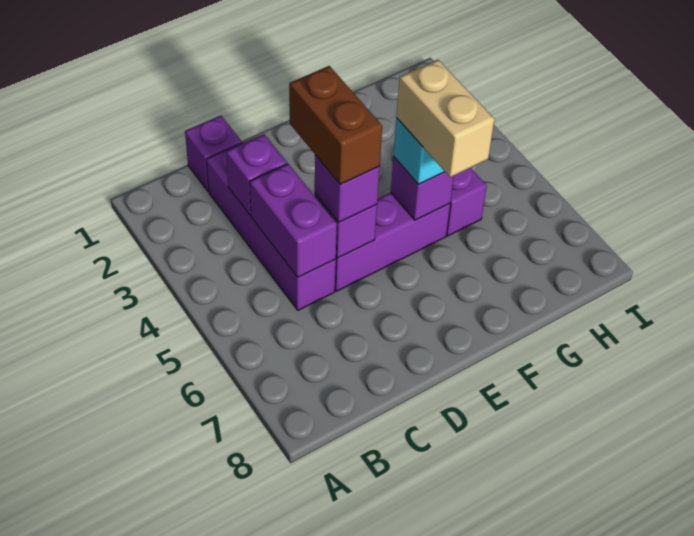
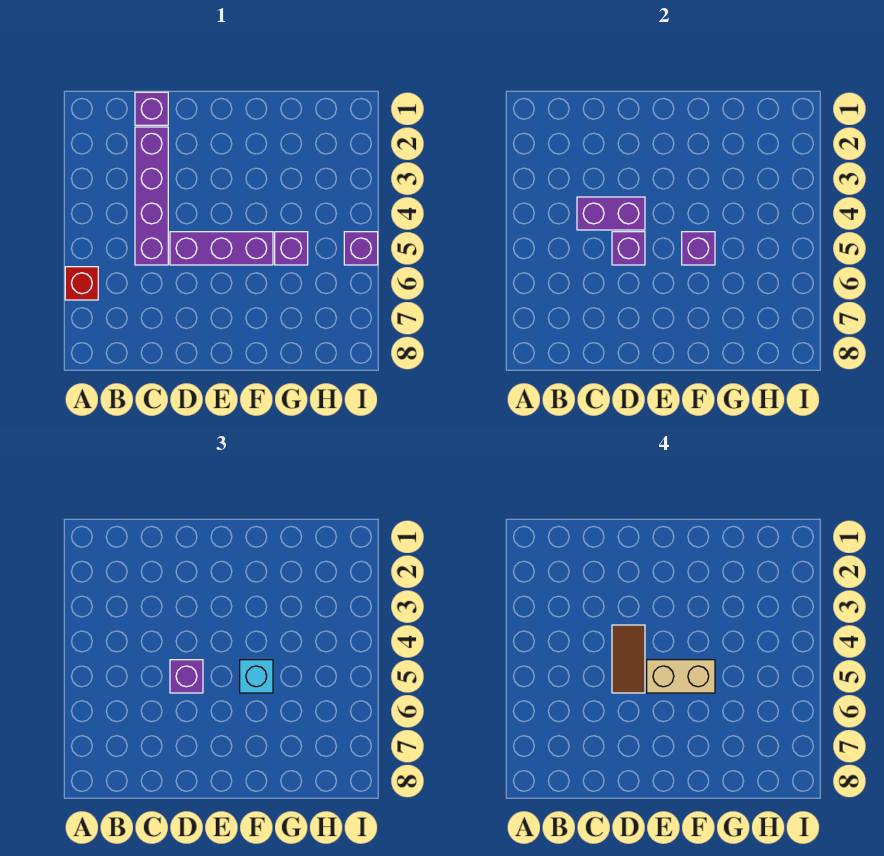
none -> red 1x1 brick [65,267,98,300]
purple 1x1 brick [226,135,287,215] -> purple 1x1 brick moved to [344,232,378,265]
purple 1x2 brick [250,164,337,277] -> purple 1x2 brick turned to [577,197,645,230]
brown 1x2 brick [289,66,382,185] -> brown 1x2 tile [612,625,645,693]
tan 1x2 brick [396,60,494,177] -> tan 1x2 brick turned to [647,660,715,693]

